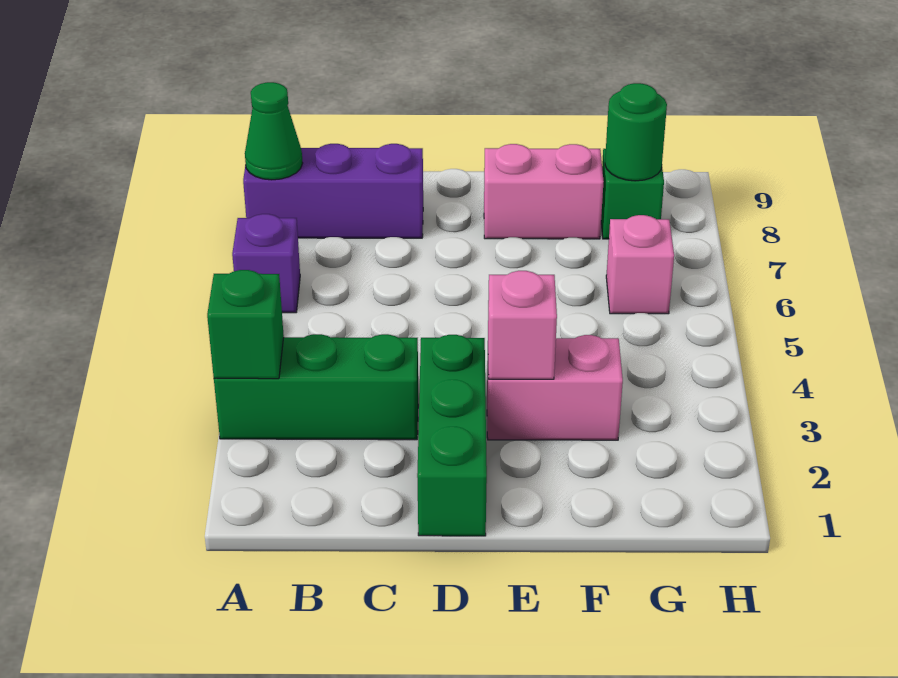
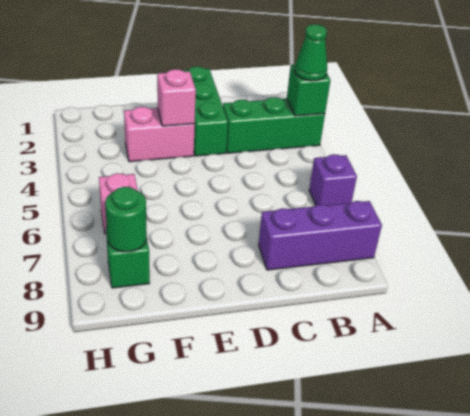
green 1x1 cone [245,82,303,180] -> green 1x1 cone moved to [294,24,327,81]
pink 1x2 brick [484,144,604,239] -> none

